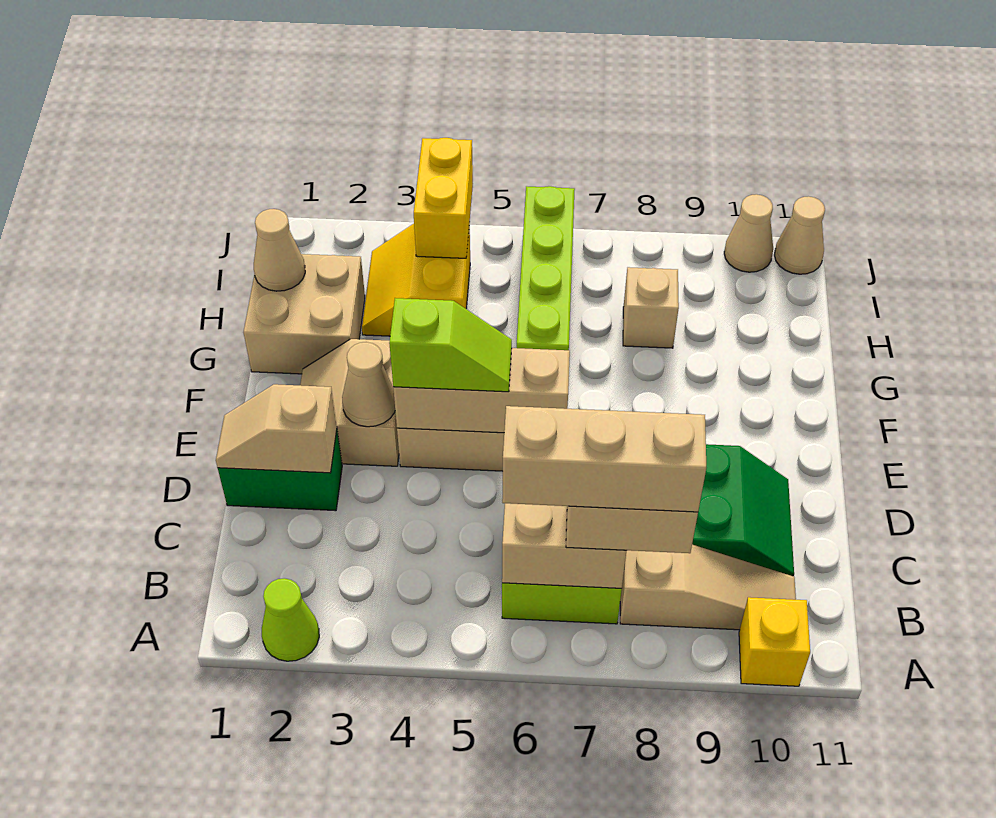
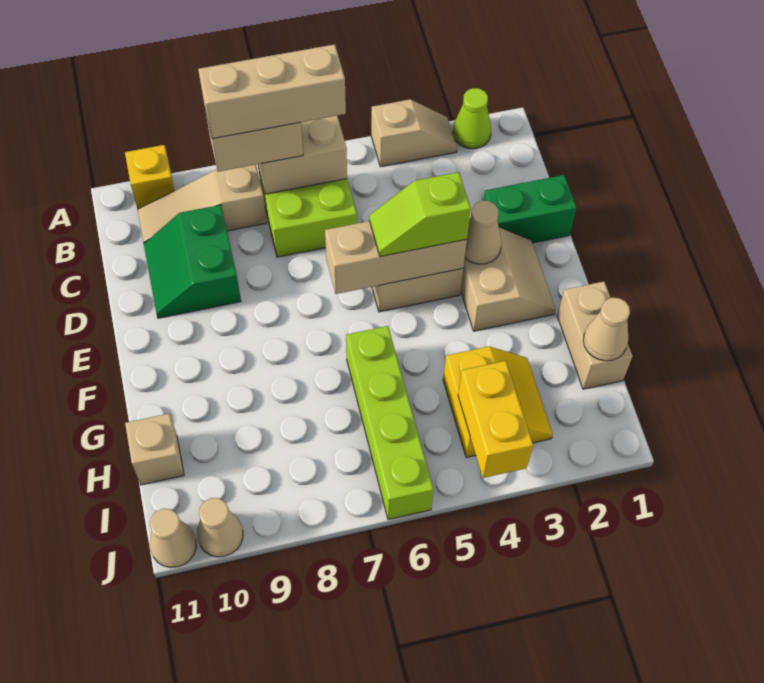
tan 1x2 slope [216,384,337,473] -> tan 1x2 slope moved to [371,99,457,167]
tan 2x2 brick [244,254,365,374] -> tan 1x2 brick [557,282,632,389]
tan 1x1 brick [623,267,679,348] -> tan 1x1 brick moved to [125,413,184,485]

